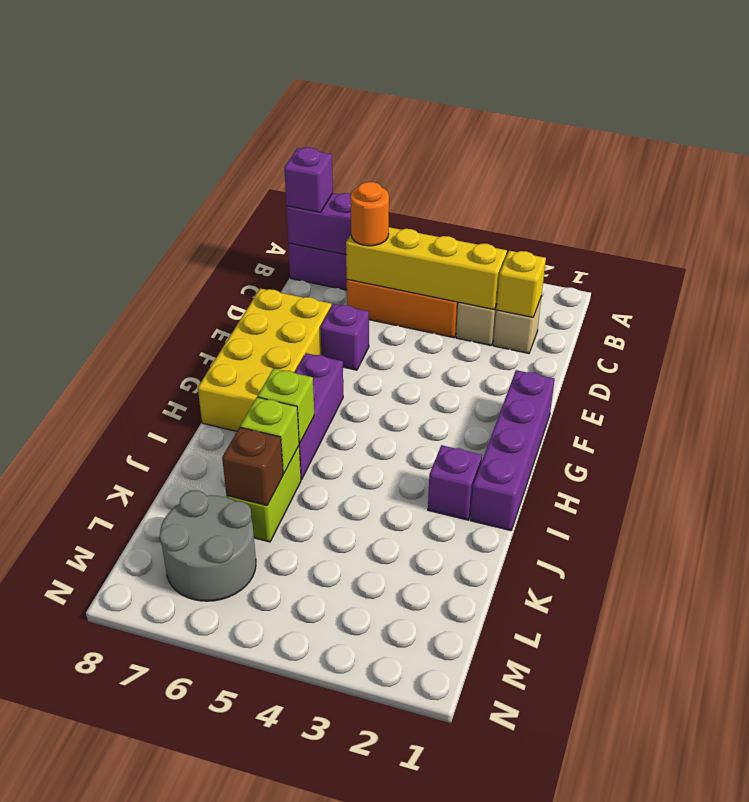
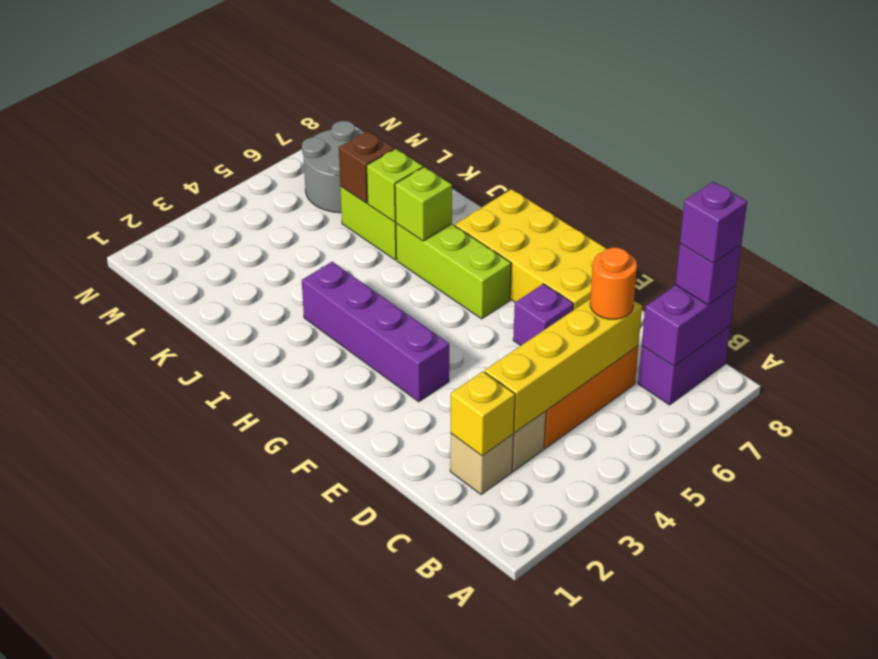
purple 1x4 brick [470,370,555,530] -> purple 1x4 brick moved to [302,262,449,402]
purple 1x3 brick [295,353,343,479] -> lime 1x3 brick [396,223,511,319]
purple 1x1 brick [428,445,482,520] -> purple 1x1 brick moved to [680,182,747,263]

